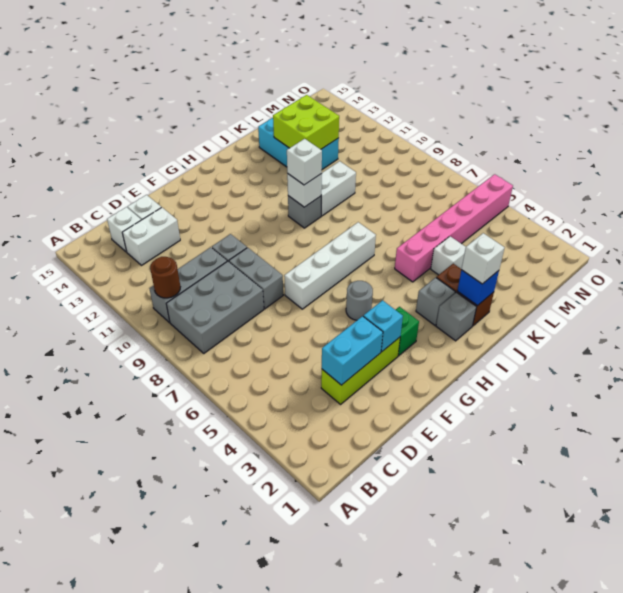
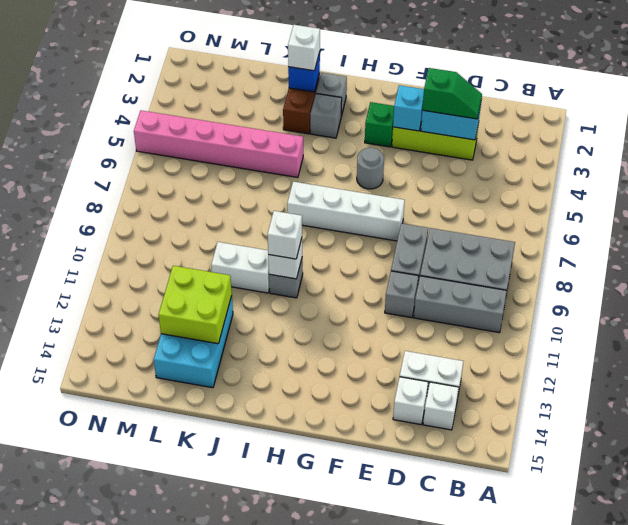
brown 1x1 round brick [150,257,180,298] -> none
none -> green 1x2 slope [422,68,482,119]
white 1x1 brick [431,236,466,275] -> none

